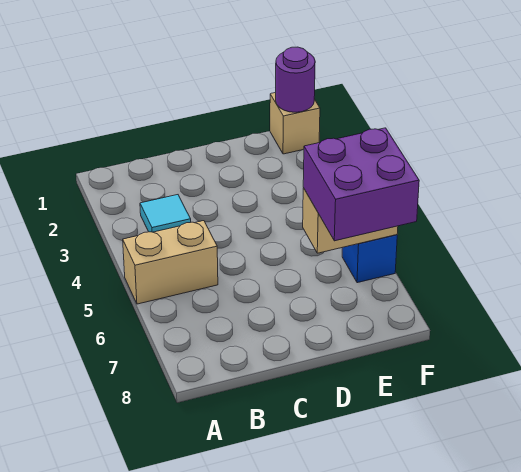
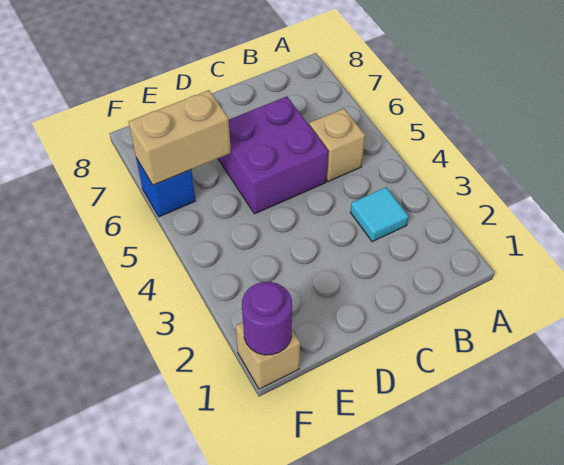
tan 1x2 brick [123,221,218,304] -> tan 1x1 brick [309,109,365,182]
purple 2x2 brick [303,128,419,241] -> purple 2x2 brick moved to [218,96,328,214]

